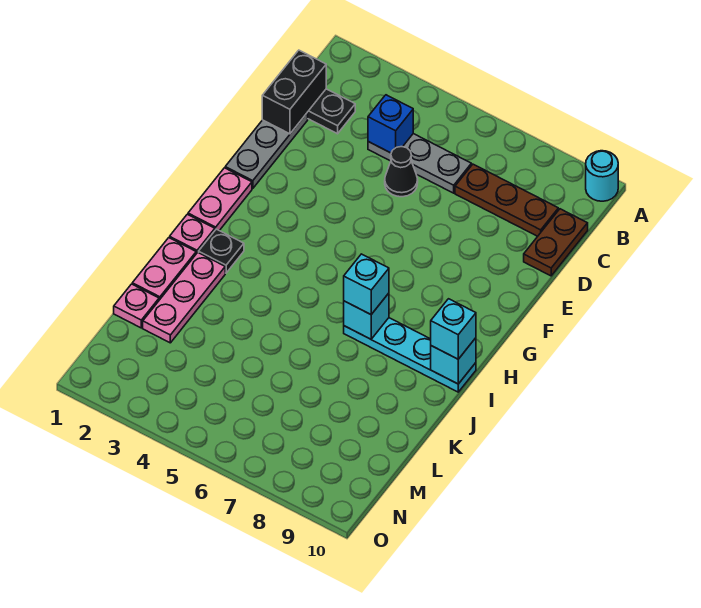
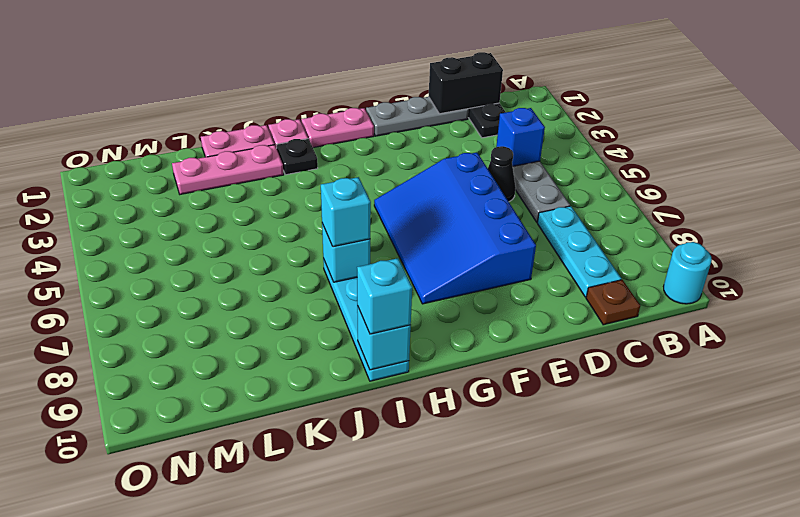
brown 1x3 plate [455,164,558,236] -> cyan 1x3 plate [537,206,622,297]
brown 1x2 plate [524,209,588,276] -> brown 1x1 plate [586,280,640,325]
none -> blue 3x4 slope [374,153,536,304]
pink 1x1 plate [114,284,159,328] -> none

